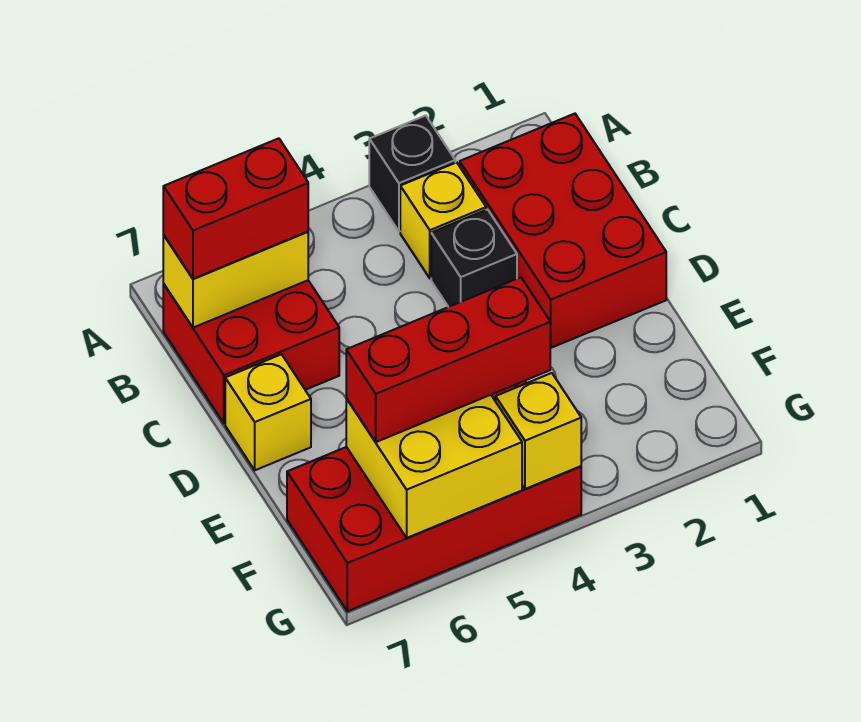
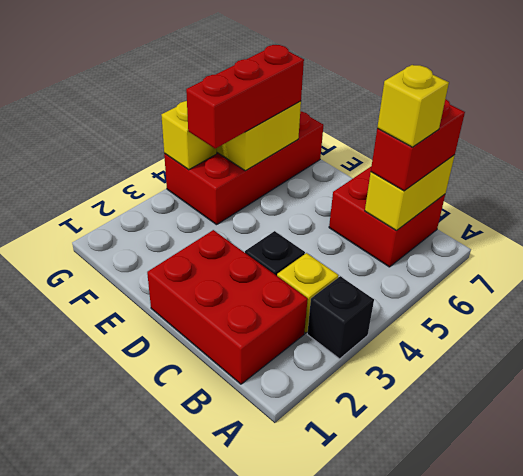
yellow 1x1 brick [225,354,311,470] -> yellow 1x1 brick moved to [377,65,449,147]

